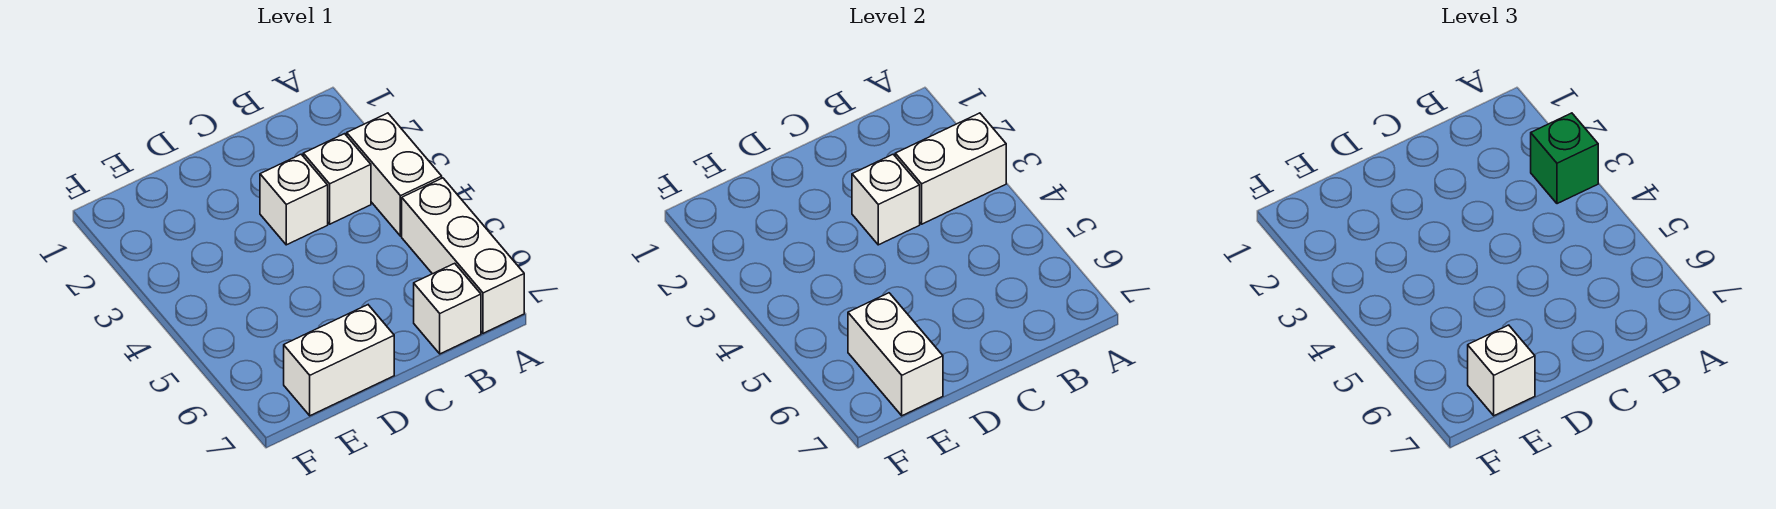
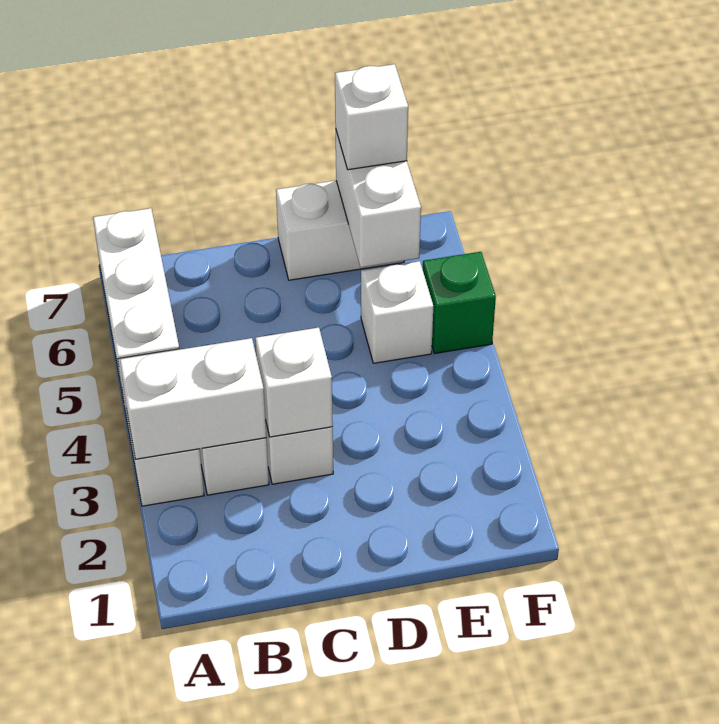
green 1x1 brick [1531,113,1598,204] -> green 1x1 brick moved to [423,252,496,353]
white 1x1 brick [414,263,481,354] -> white 1x1 brick moved to [361,261,433,363]

